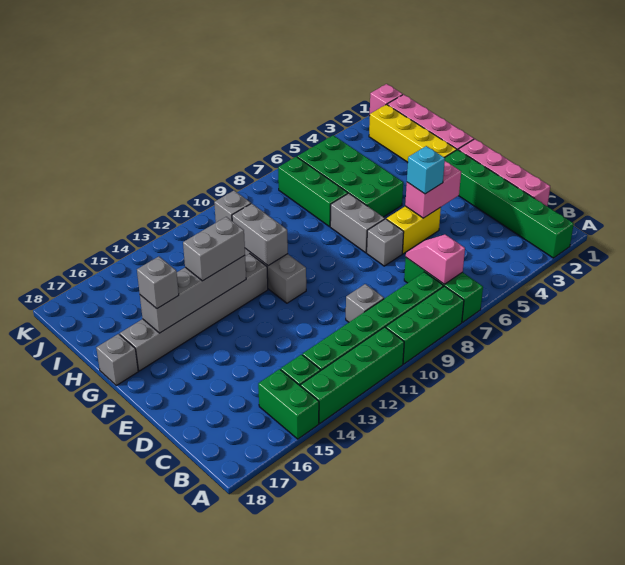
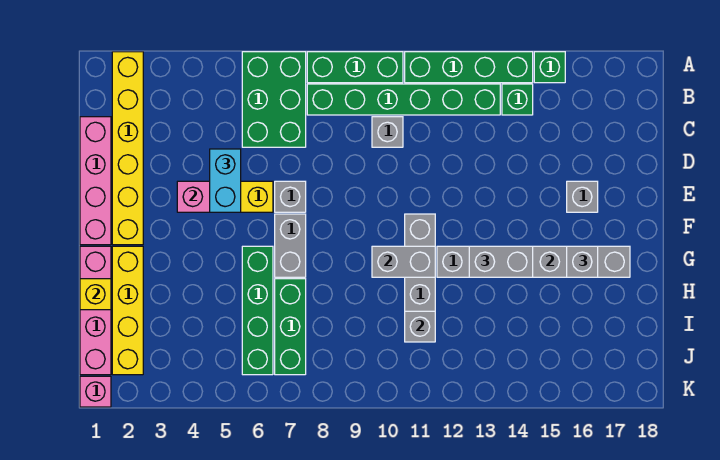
green 1x6 brick [445,150,574,258] -> yellow 1x6 brick [112,52,143,245]
green 1x3 brick [404,258,483,322] -> green 2x3 brick [242,52,306,147]
green 1x2 brick [258,369,319,439] -> green 1x1 brick [534,52,565,83]
pink 1x2 slope [406,234,465,284] -> none
cyan 1x1 brick [407,146,445,194] -> cyan 1x2 brick [210,149,241,212]
green 2x4 brick [297,135,403,217] -> green 1x4 brick [242,246,273,375]
grey 1x2 brick [232,203,288,266] -> grey 1x2 brick turned to [372,246,435,277]
grey 1x1 brick [96,334,138,385] -> grey 1x1 brick moved to [567,181,598,212]
none -> yellow 1x1 brick [80,279,111,310]

